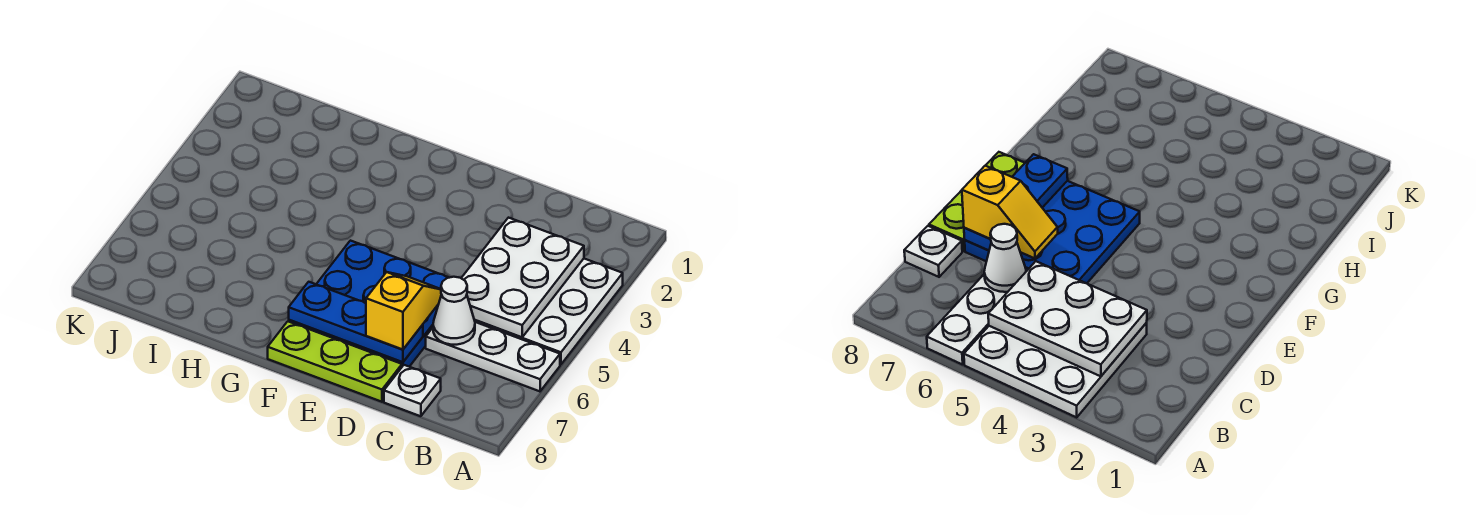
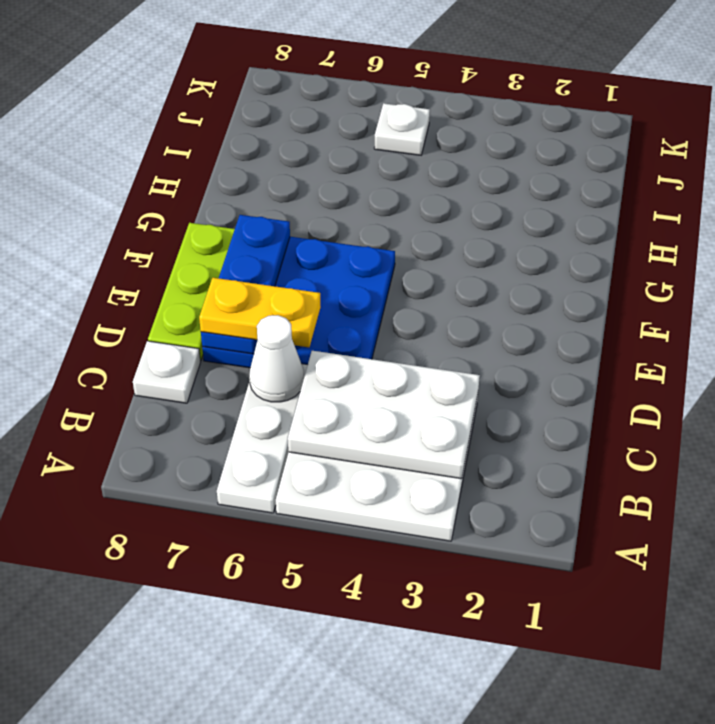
yellow 1x2 slope [366,272,441,350] -> yellow 1x2 plate [199,278,321,347]
none -> white 1x1 plate [374,103,430,155]

